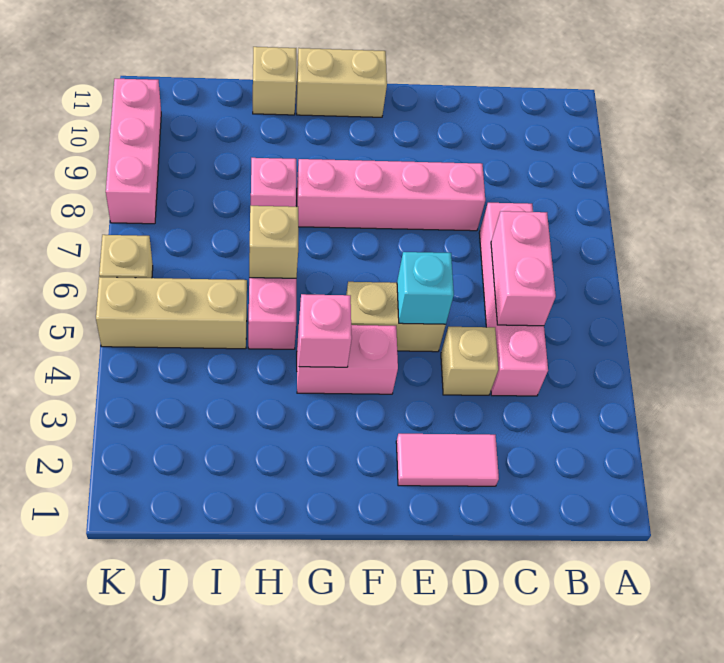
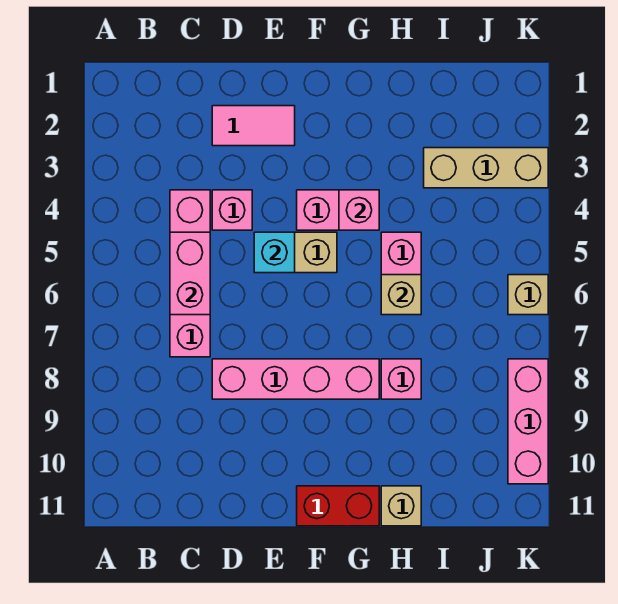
tan 1x1 brick [441,327,498,395] -> pink 1x1 brick [212,190,252,230]
tan 1x2 brick [297,48,387,117] -> red 1x2 brick [297,486,379,526]
tan 1x3 brick [96,277,247,349] -> tan 1x3 brick moved to [424,148,548,188]

